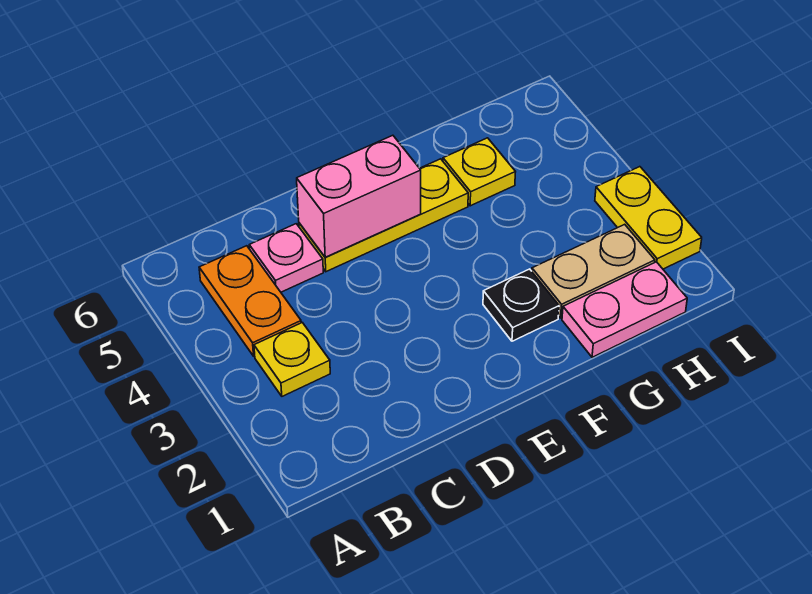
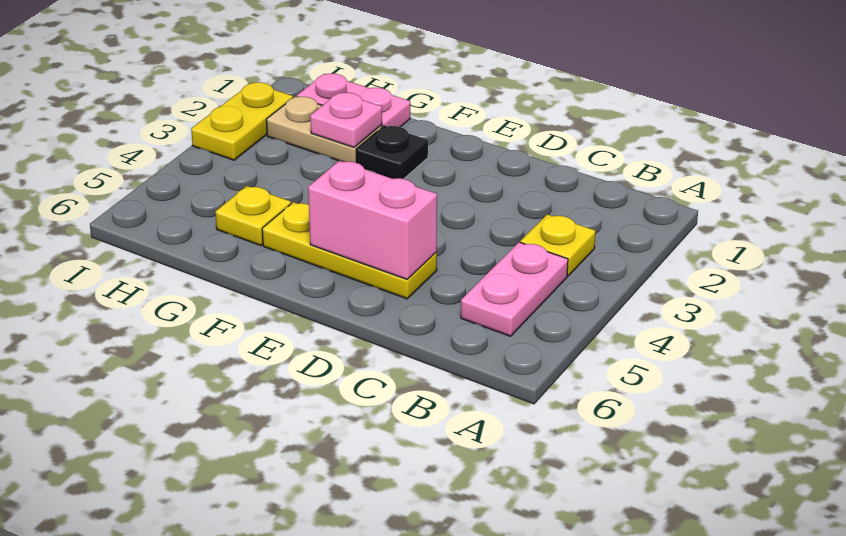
orange 1x2 plate [199,246,301,356] -> pink 1x2 plate [461,242,568,336]
pink 1x1 plate [249,224,323,292] -> pink 1x1 plate moved to [310,93,382,147]

